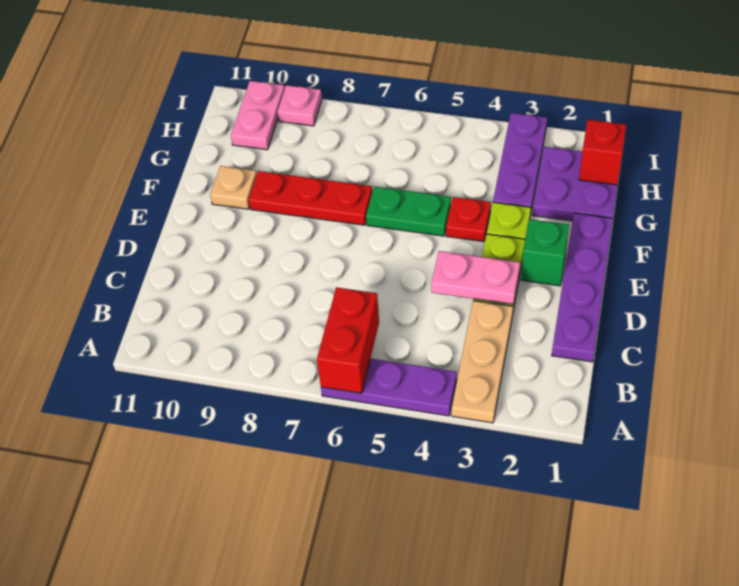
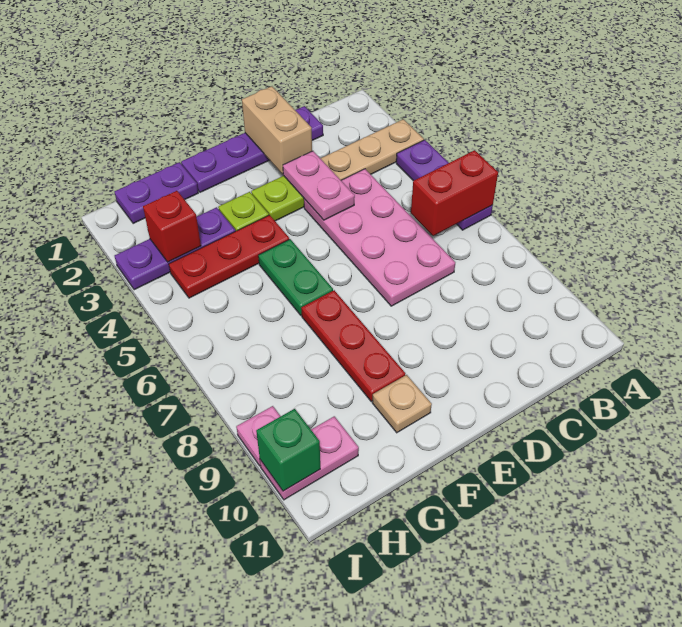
none -> pink 2x4 plate [304,169,455,306]
none -> tan 1x2 brick [242,86,312,174]
green 1x1 brick [521,219,569,286] -> green 1x1 brick moved to [256,409,320,491]
red 1x1 plate [446,197,491,242] -> red 1x3 plate [169,215,289,298]
purple 2x2 plate [533,147,617,221] -> purple 1x2 plate [114,162,198,224]
red 1x1 brick [579,120,626,185] -> red 1x1 brick moved to [143,191,201,262]

